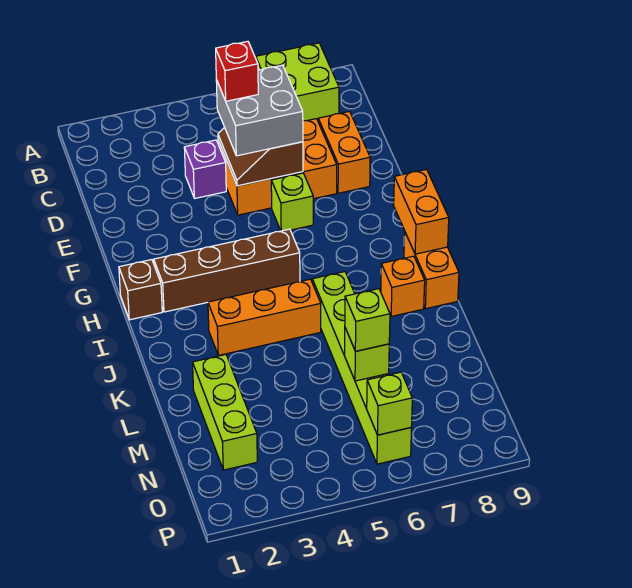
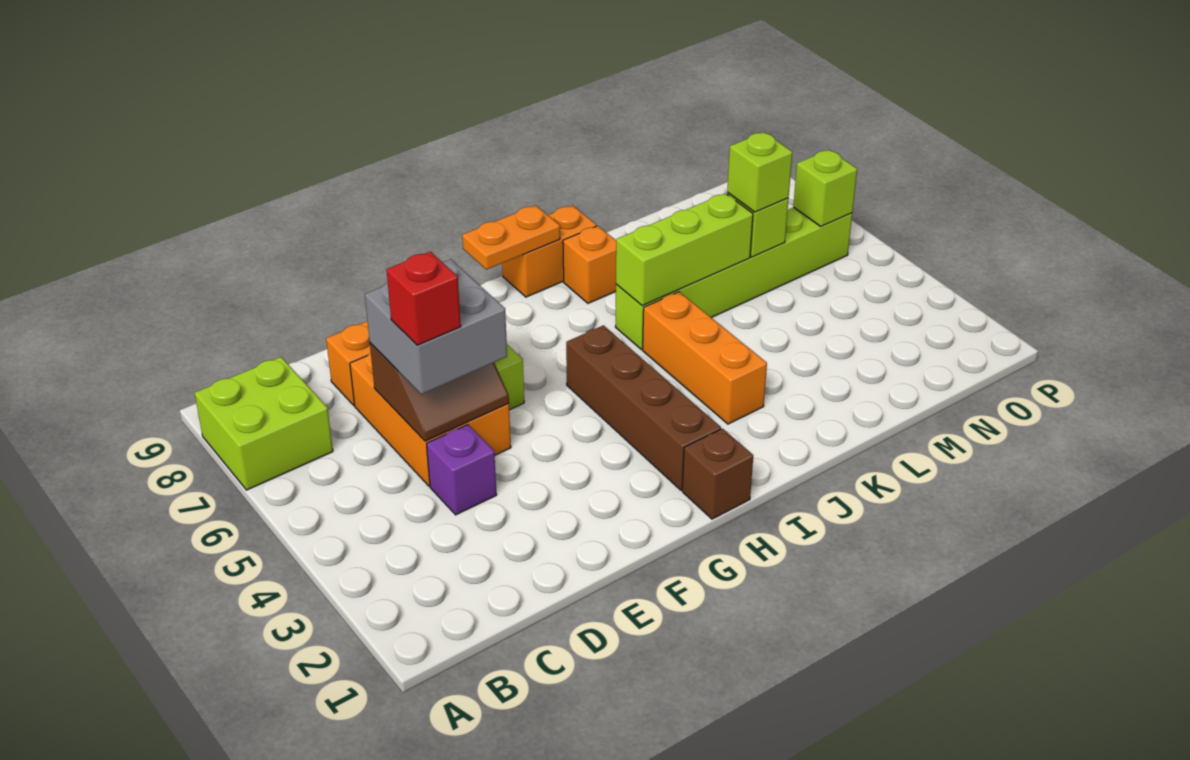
orange 1x2 brick [394,169,449,254] -> orange 1x2 plate [462,205,560,270]
lime 1x3 brick [193,355,257,470] -> lime 1x3 brick moved to [616,193,753,306]

